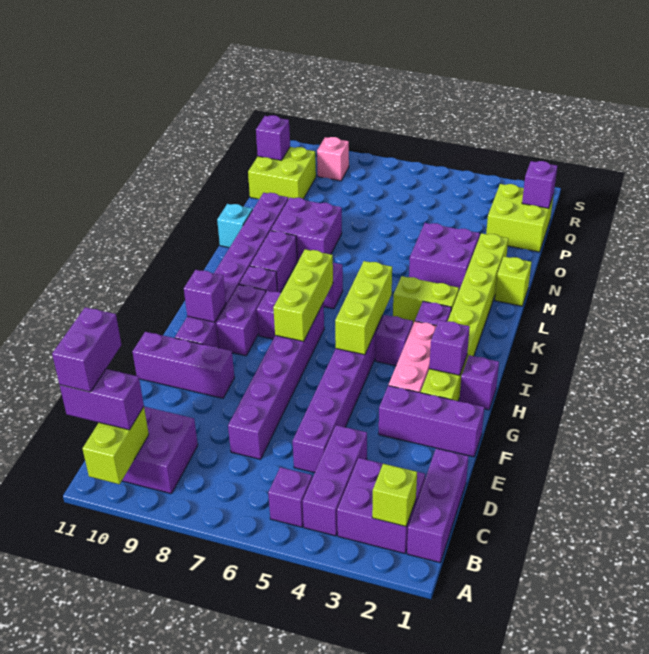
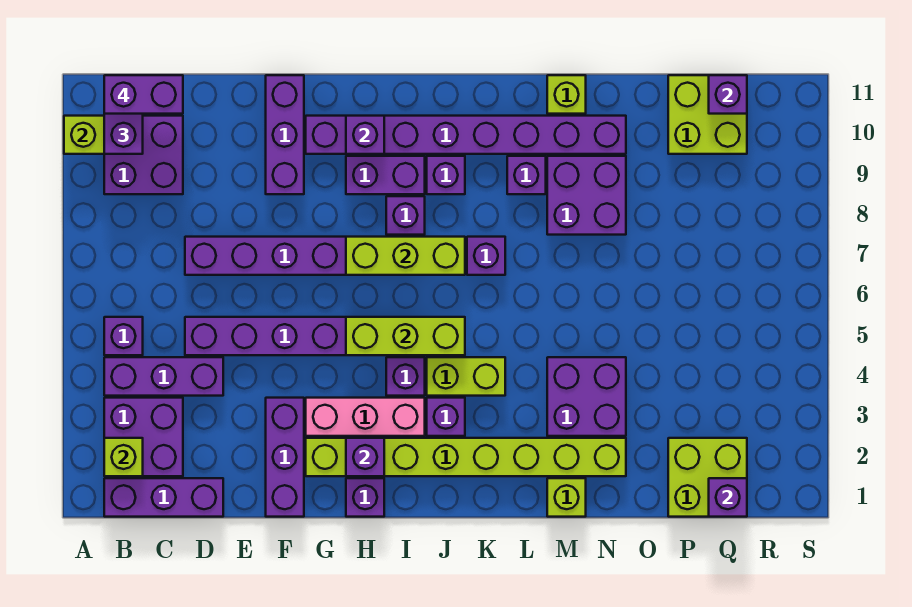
lime 1x2 brick [393,276,459,324] -> lime 1x2 brick turned to [427,357,505,396]
purple 1x2 brick [250,231,297,293] -> purple 1x1 brick [507,156,546,194]
cyan 1x1 brick [217,204,252,248] -> lime 1x1 brick [547,75,586,114]
pink 1x1 brick [317,137,349,181] -> none

